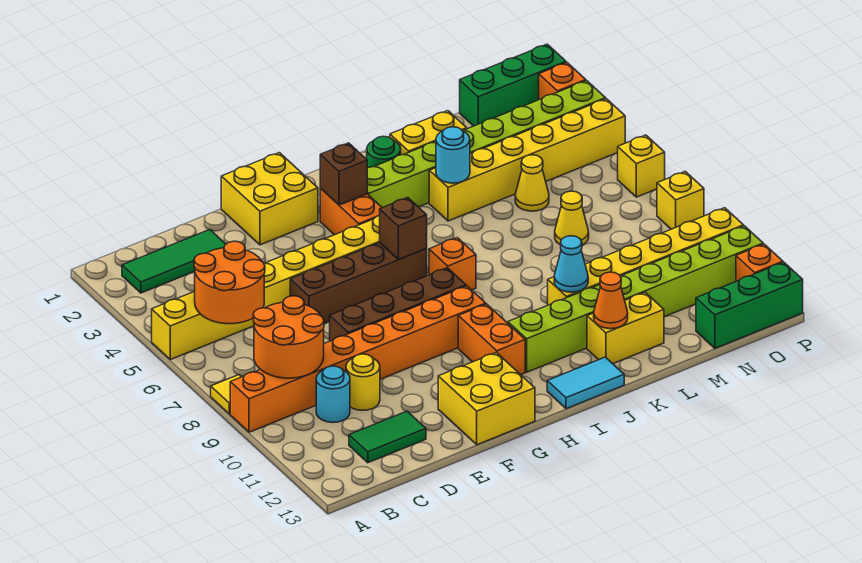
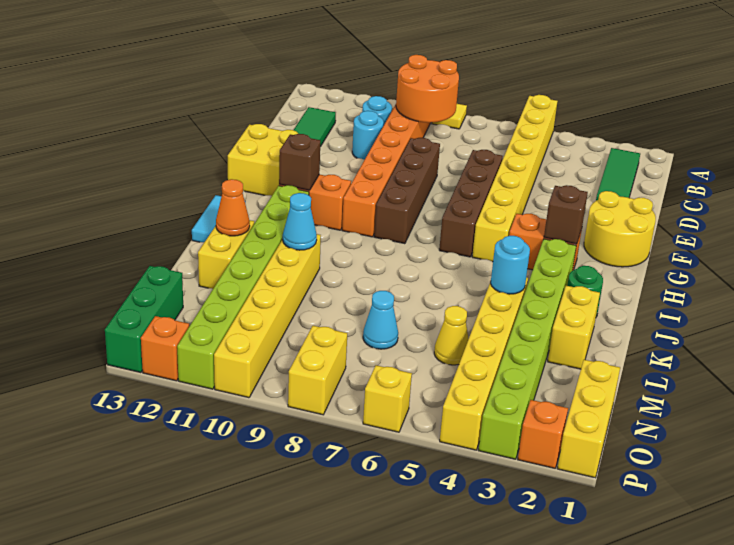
orange 2x2 round brick [194,241,265,324] -> none
yellow 1x1 round brick [346,354,380,410] -> cyan 1x1 round brick [352,111,384,160]
yellow 2x2 brick [221,153,318,245] -> yellow 2x2 round brick [584,191,656,267]
brown 1x1 brick [379,198,427,260] -> brown 1x1 brick moved to [279,134,320,190]
orange 1x1 brick [429,238,476,290] -> none
yellow 1x1 cone [555,191,589,245] -> cyan 1x1 cone [363,291,398,349]
green 1x3 brick [460,44,566,126] -> yellow 1x3 brick [557,360,620,478]
yellow 1x1 brick [657,171,704,229] -> yellow 1x2 brick [288,326,347,415]

